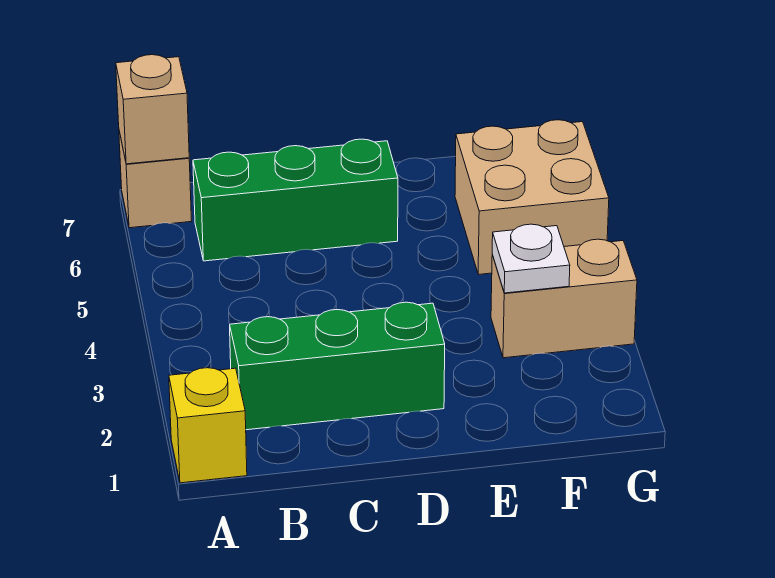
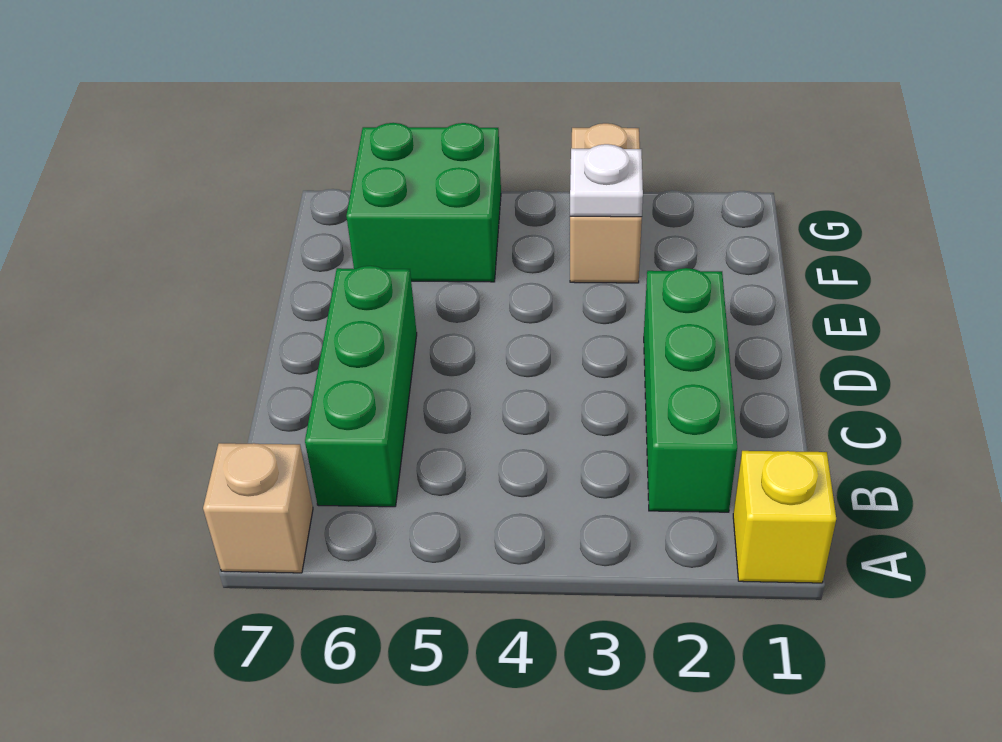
tan 1x1 brick [116,55,189,164] -> none
tan 2x2 brick [455,120,609,275] -> green 2x2 brick [346,123,501,282]

